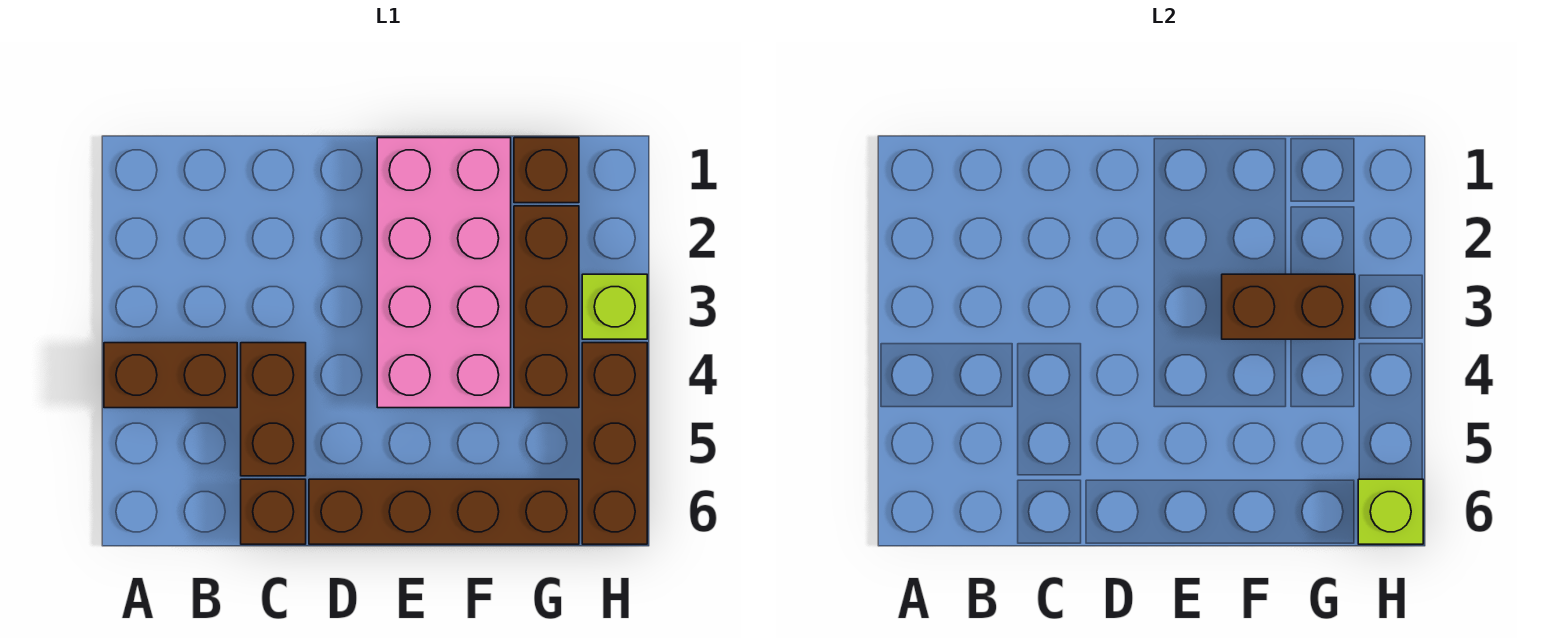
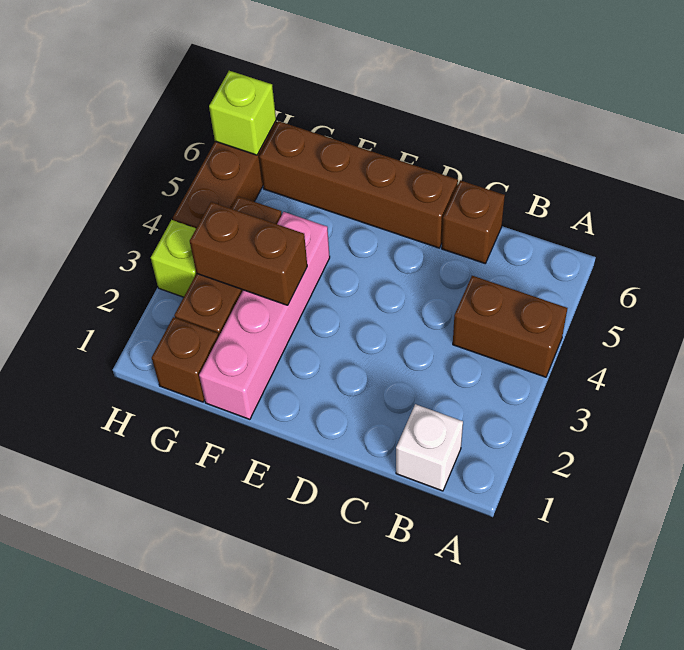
none -> white 1x1 brick [396,404,463,491]
brown 1x2 brick [241,343,306,476] -> none
pink 2x4 brick [377,138,511,408] -> pink 1x4 brick [199,212,330,419]

